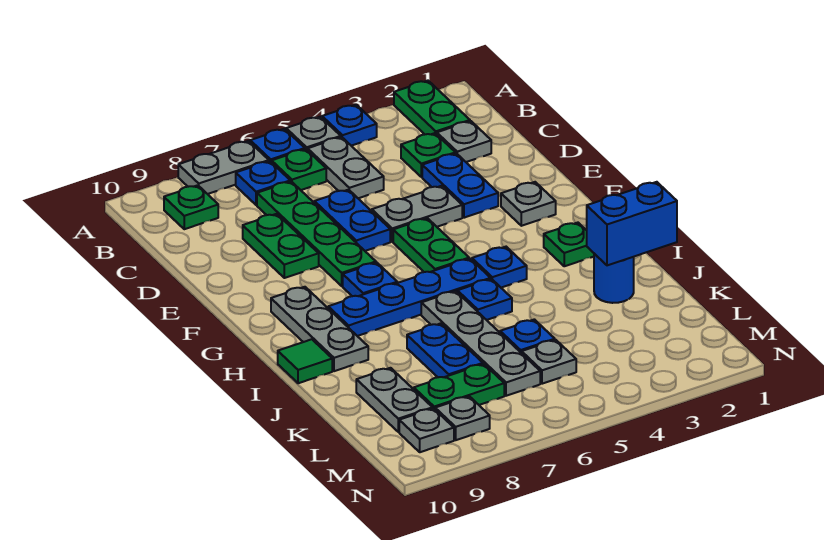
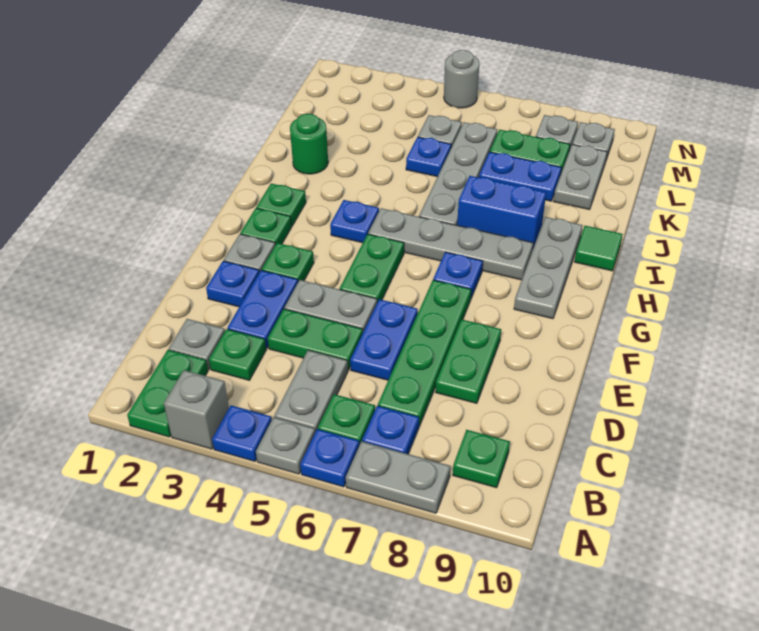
none -> grey 1x1 brick [164,370,229,449]
none -> green 1x2 plate [268,309,363,370]
none -> green 1x1 plate [262,243,314,282]
none -> green 1x1 plate [240,208,291,245]
blue 1x4 plate [328,259,491,336] -> grey 1x4 plate [368,208,533,280]
blue 1x1 plate [457,279,512,320] -> blue 1x1 plate moved to [206,261,259,307]
blue 1x2 brick [587,182,677,265] -> blue 1x2 brick moved to [457,176,546,248]
blue 1x1 round brick [594,254,634,303] -> green 1x1 round brick [290,114,328,174]
blue 1x2 plate [407,323,483,377] -> blue 1x2 plate turned to [479,152,562,201]
none -> grey 1x1 round brick [444,50,479,108]

